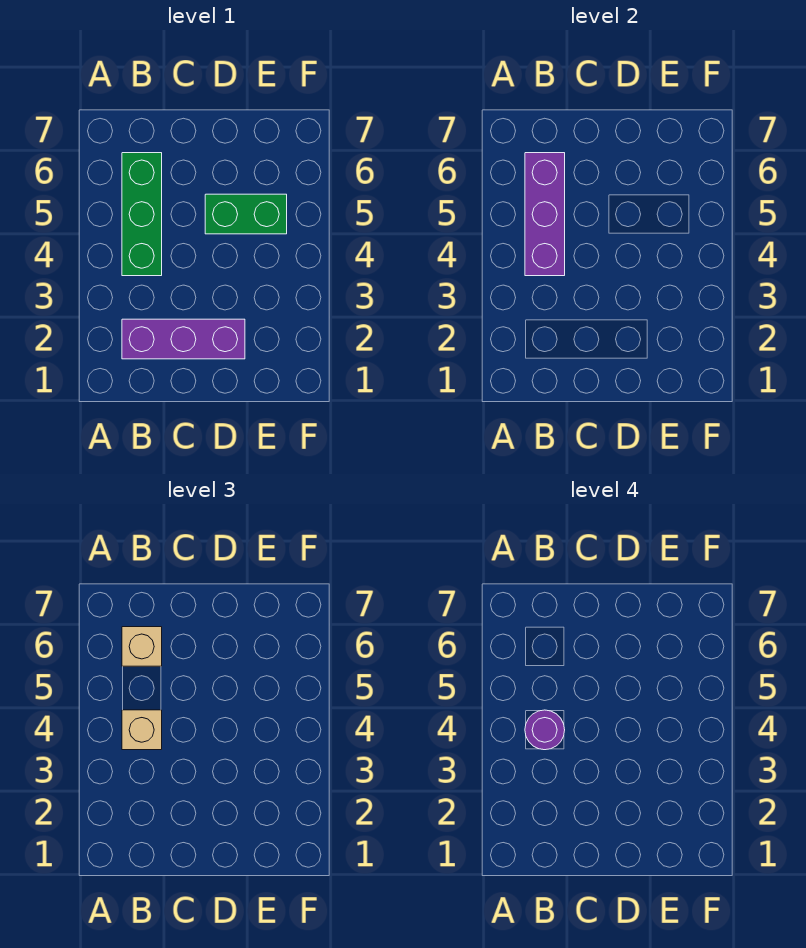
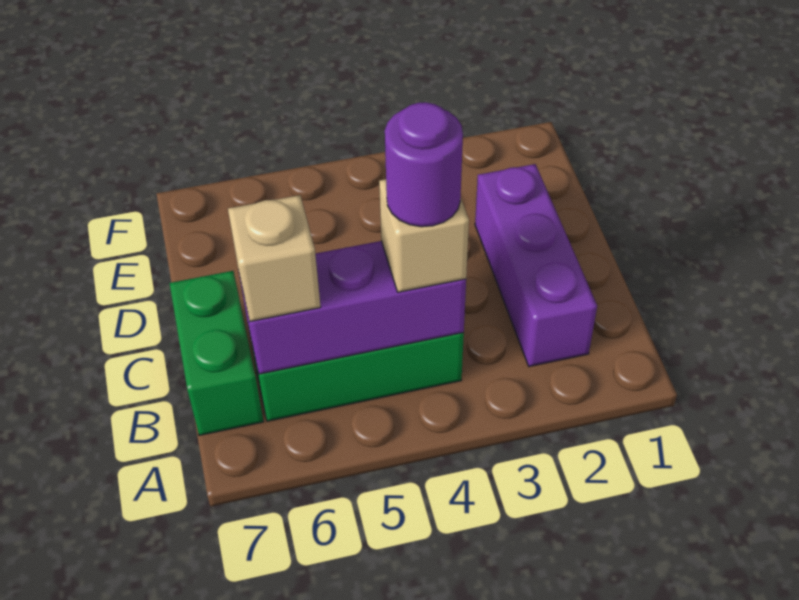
green 1x2 brick [205,194,287,234] -> green 1x2 brick moved to [170,271,264,435]

